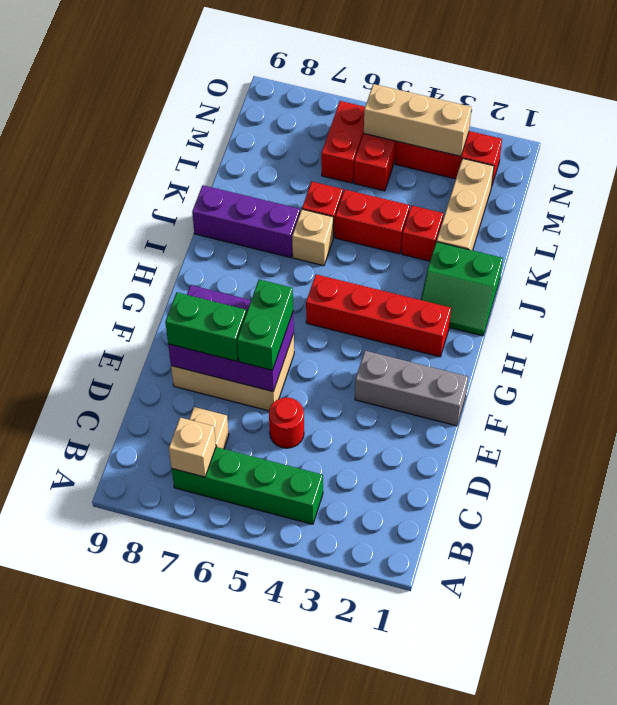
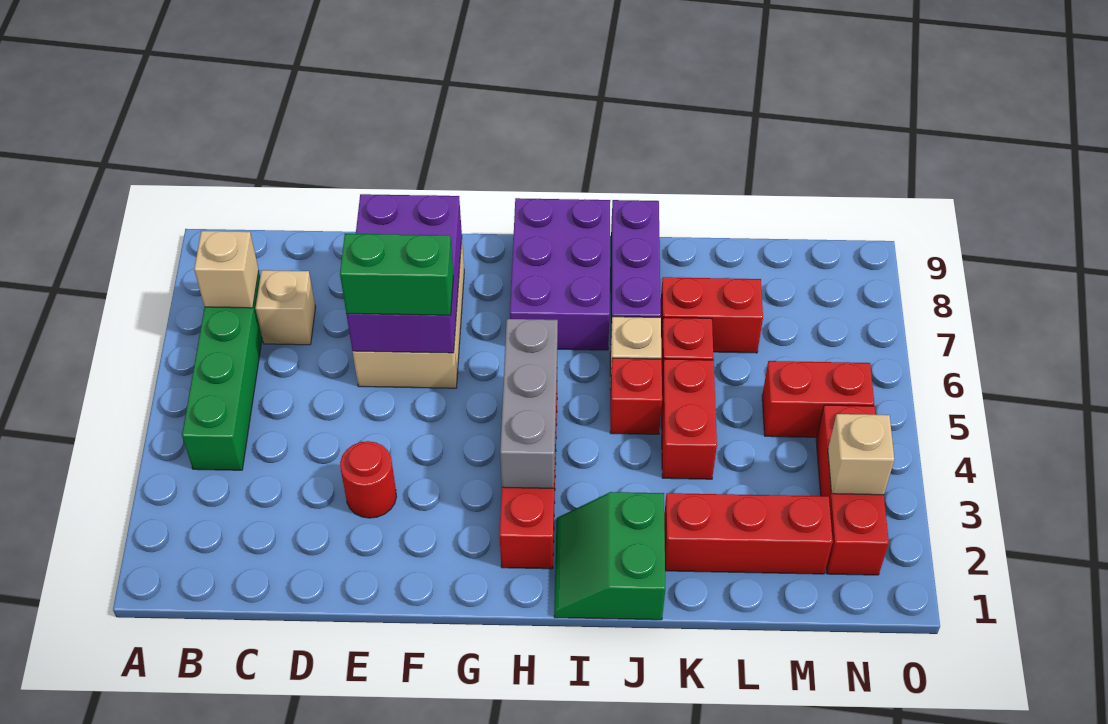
red 1x1 round brick [269,397,304,448] -> red 1x1 round brick moved to [340,441,397,518]
green 1x2 brick [165,292,246,361] -> none
grey 1x3 brick [355,351,468,426] -> grey 1x3 brick moved to [500,319,558,488]
none -> purple 2x3 brick [510,198,610,350]
tan 1x3 brick [437,158,494,250] -> red 1x3 brick [664,493,833,574]
red 1x1 brick [402,206,443,261] -> red 1x1 brick moved to [610,358,662,434]
red 1x2 brick [321,101,365,183] -> red 1x2 brick moved to [661,277,763,353]
tan 1x3 brick [364,84,471,156] -> tan 1x1 brick [828,414,894,495]

